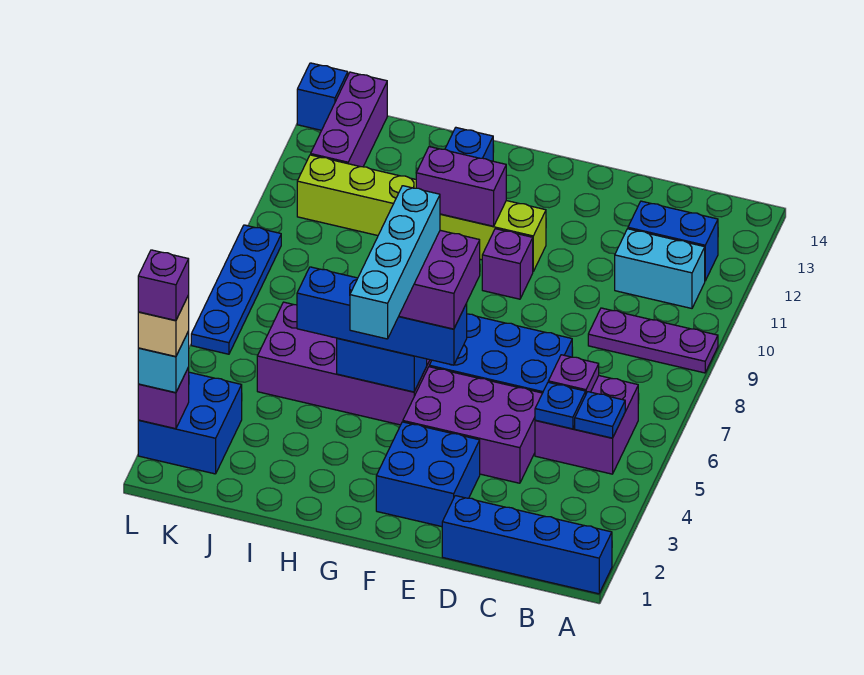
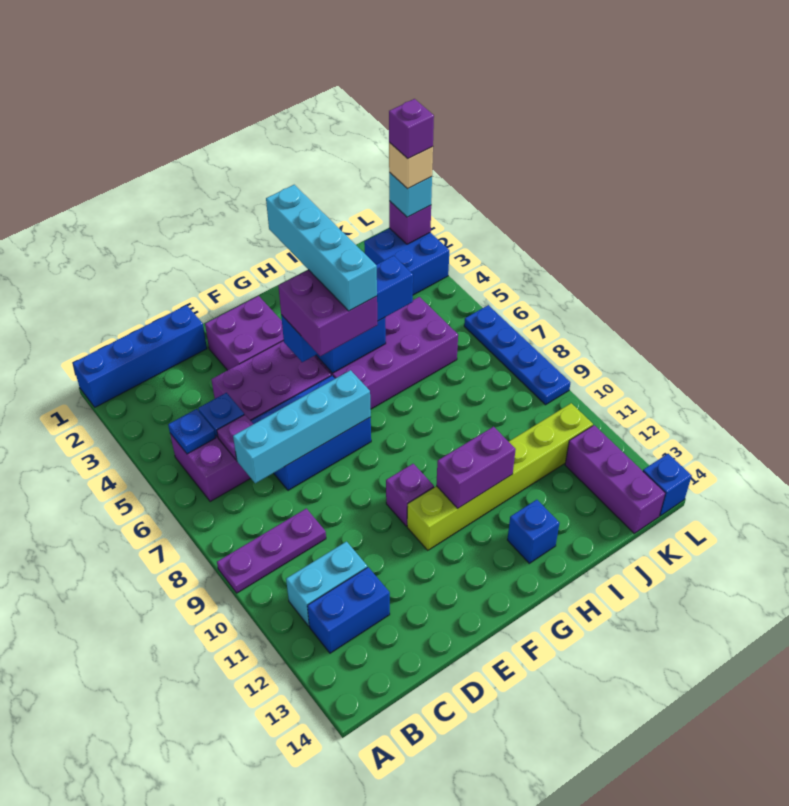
none -> cyan 1x4 brick [233,370,371,483]
blue 2x2 brick [376,422,480,527] -> purple 2x2 brick [205,296,284,370]

